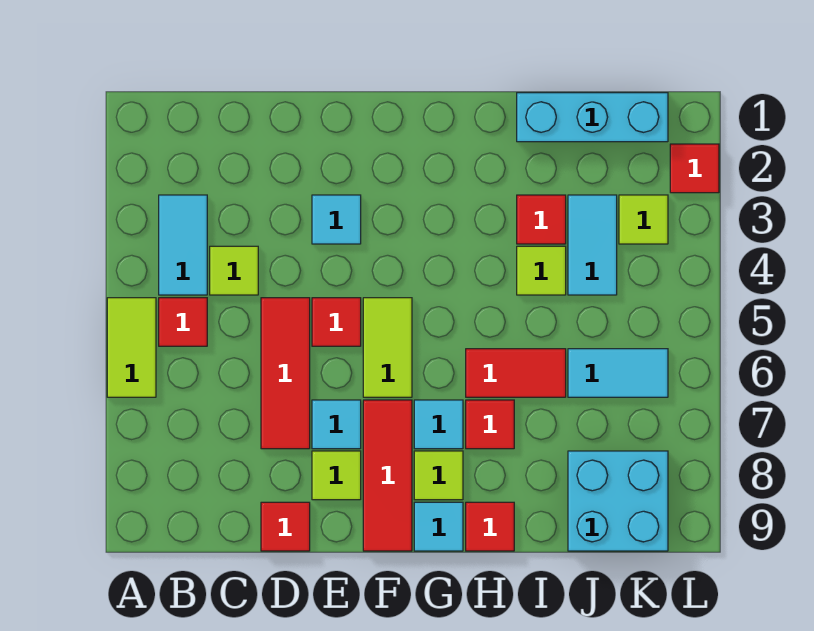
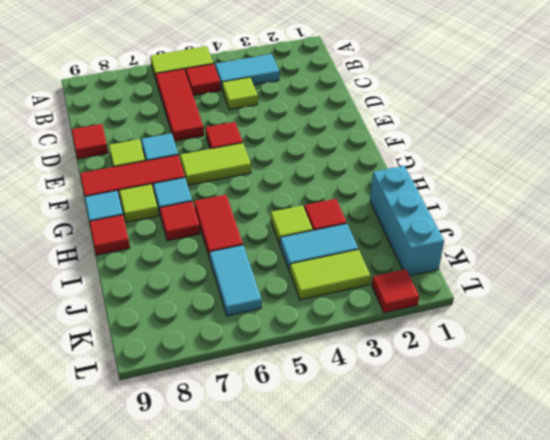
red 1x3 tile [261,298,310,449] -> red 1x3 tile turned to [156,69,204,141]
cyan 1x1 tile [312,195,361,244] -> none
cyan 2x2 brick [568,451,668,551] -> none
lime 1x1 tile [619,195,668,244] -> lime 1x2 tile [290,249,370,300]

